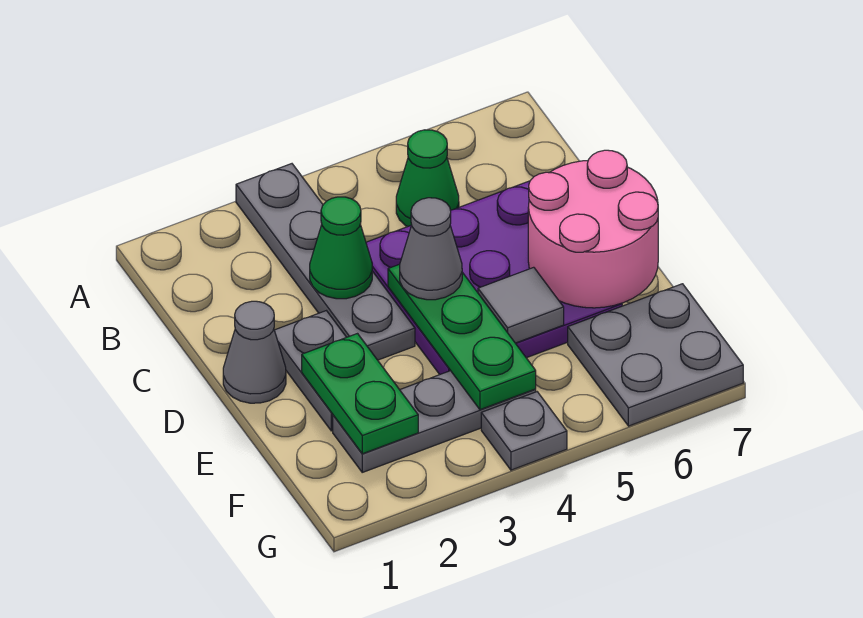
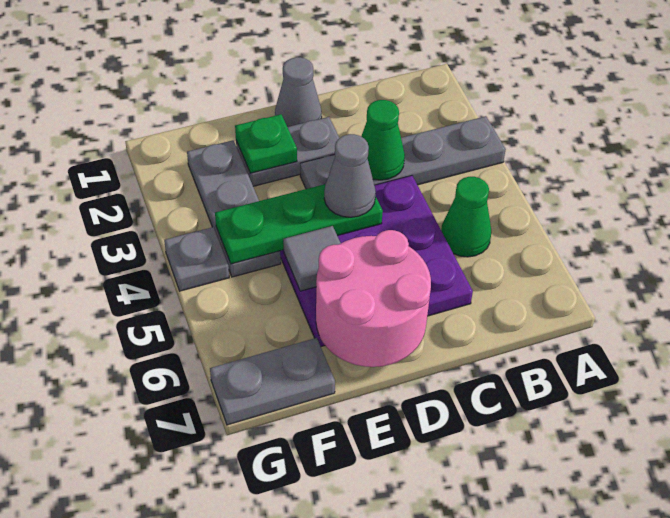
green 1x2 plate [302,334,418,454] -> green 1x1 plate [235,114,297,173]
grey 2x2 plate [568,284,743,426] -> grey 1x2 plate [210,338,335,425]

